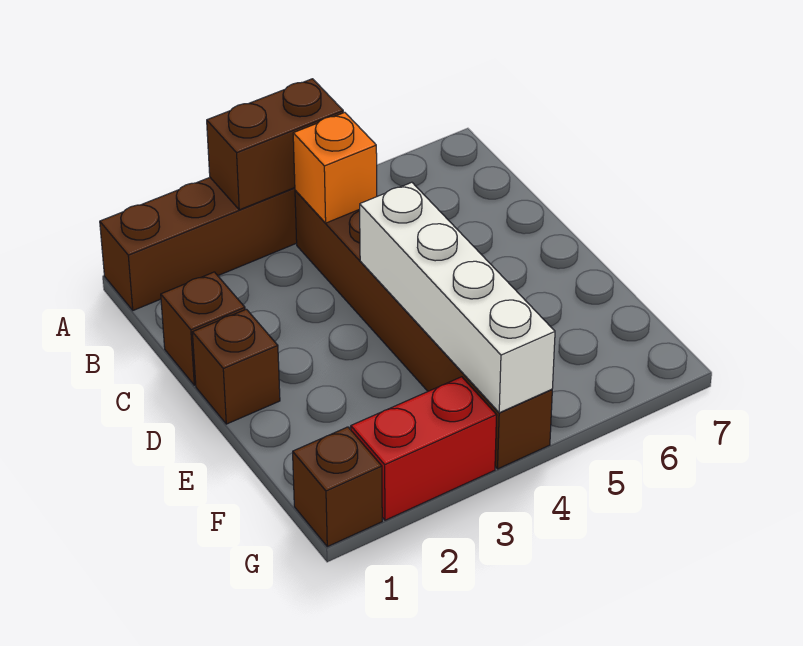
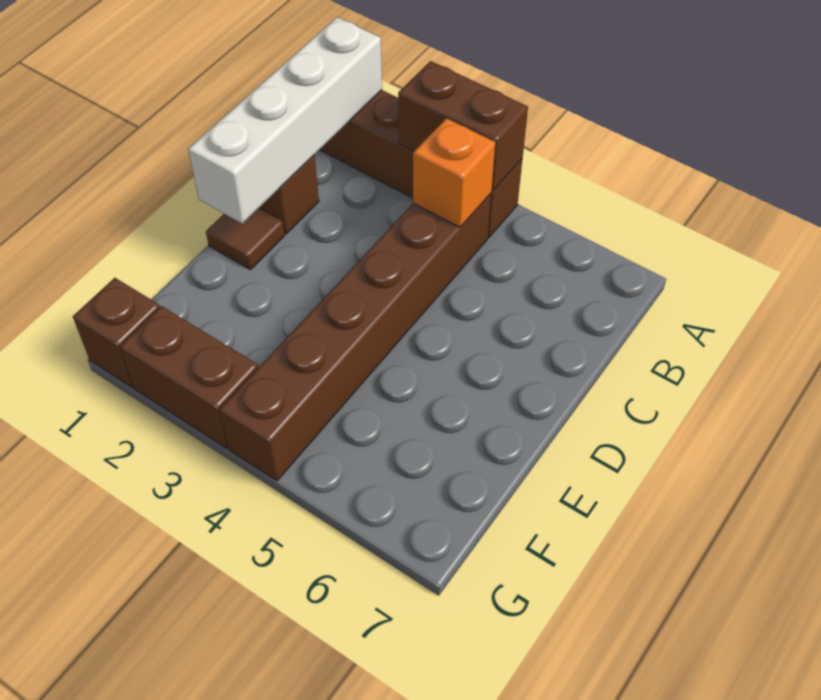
brown 1x1 brick [192,309,280,424] -> brown 1x1 tile [206,208,285,269]
white 1x4 brick [360,182,555,413] -> white 1x4 brick moved to [188,17,382,224]
red 1x2 brick [351,377,497,520] -> brown 1x2 brick [120,306,258,448]

